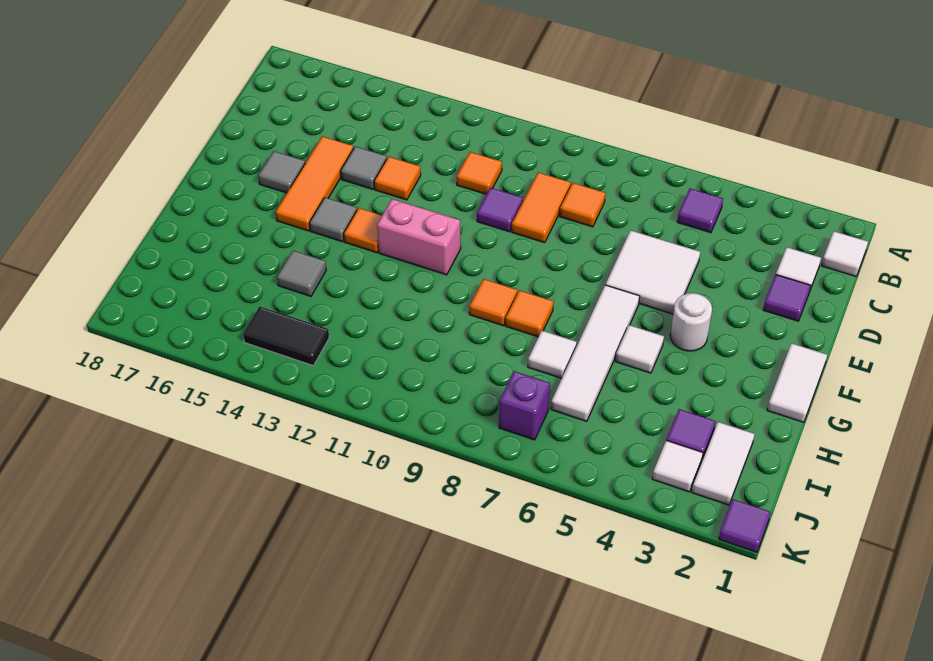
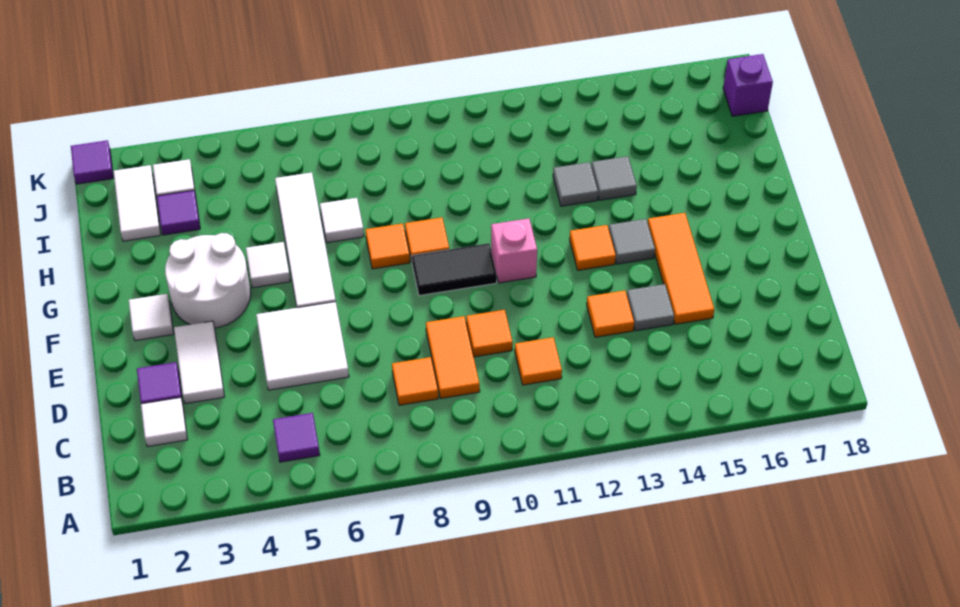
white 1x1 tile [822,231,868,276] -> white 1x1 tile moved to [129,294,174,341]
purple 1x1 tile [477,188,523,232] -> orange 1x1 tile [466,310,513,357]
grey 1x1 tile [258,151,305,193] -> grey 1x1 tile moved to [553,162,598,206]
white 1x2 tile [767,343,827,422] -> white 1x2 tile moved to [174,321,224,404]
white 1x1 round brick [670,293,712,351] -> white 2x2 round brick [165,233,251,328]
pink 1x2 brick [377,199,461,275] -> pink 1x1 brick [491,218,537,283]
purple 1x1 brick [499,371,550,440] -> purple 1x1 brick moved to [723,54,773,116]
black 1x2 tile [243,306,329,366] -> black 1x2 tile moved to [412,243,497,296]

